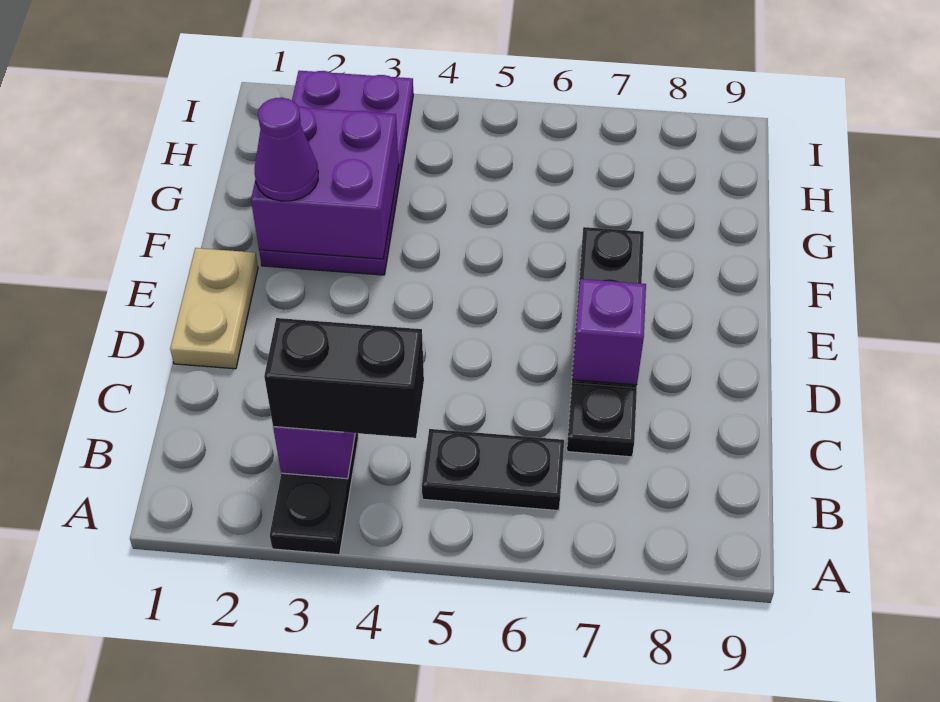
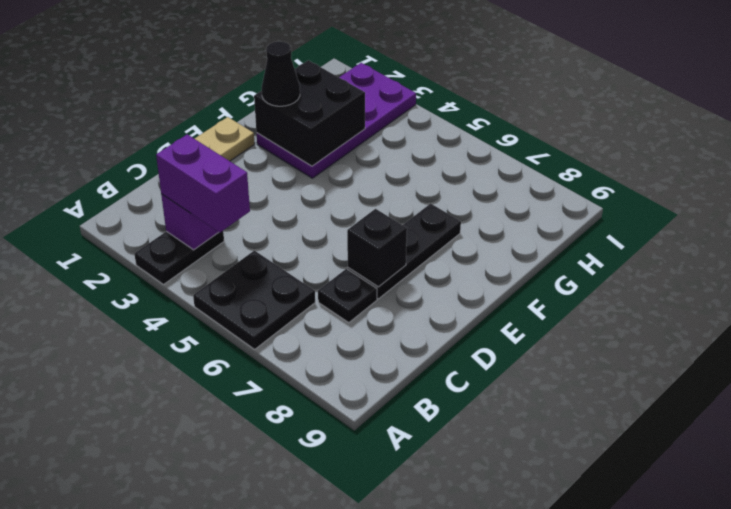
black 1x2 brick [264,318,424,438] -> purple 1x2 brick [156,134,250,232]
black 1x2 plate [422,429,564,511] -> black 2x2 plate [193,250,315,349]
purple 1x1 brick [572,279,646,385] -> black 1x1 brick [347,209,407,287]
purple 2x2 brick [251,106,399,259] -> black 2x2 brick [254,60,365,166]
purple 1x1 cone [255,98,318,201] -> black 1x1 cone [262,41,300,106]

